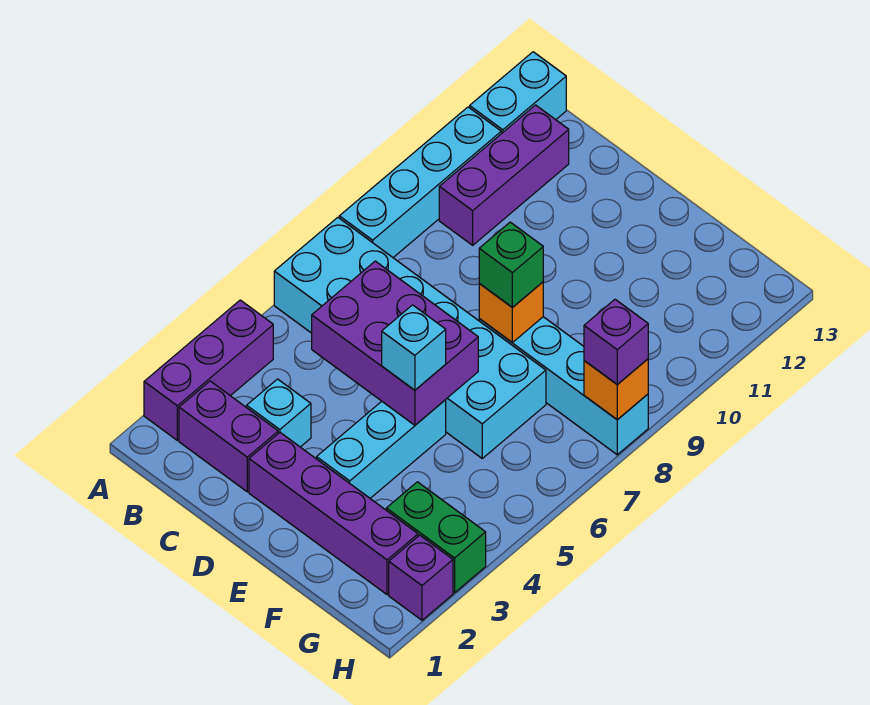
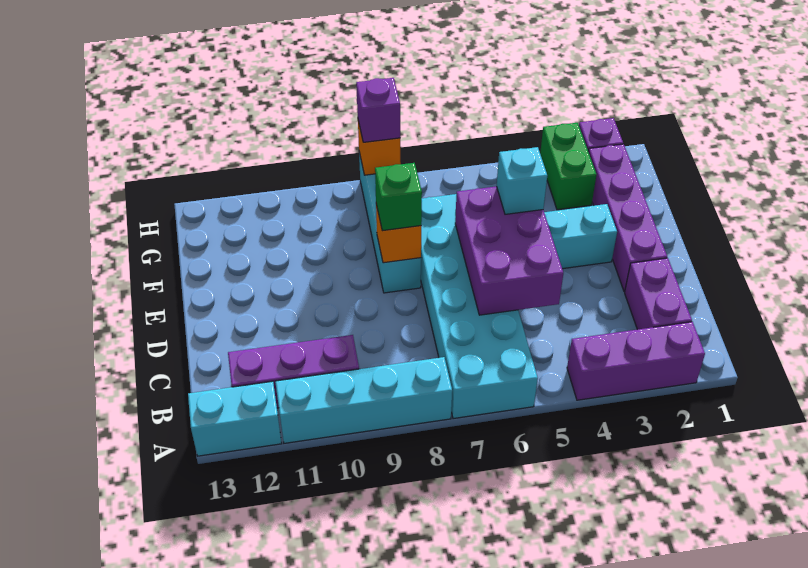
cyan 1x1 brick [247,379,311,447] -> none

